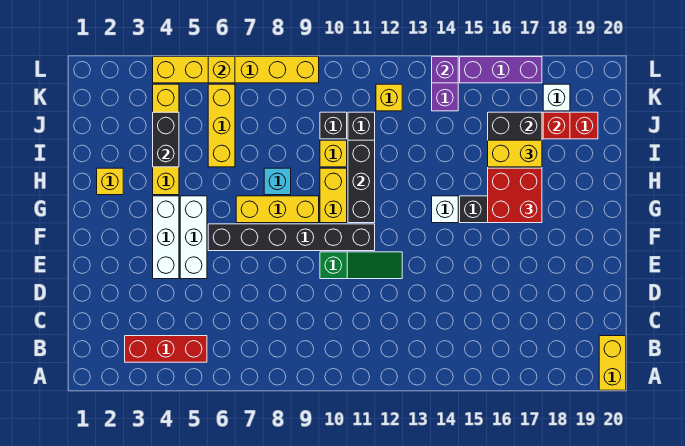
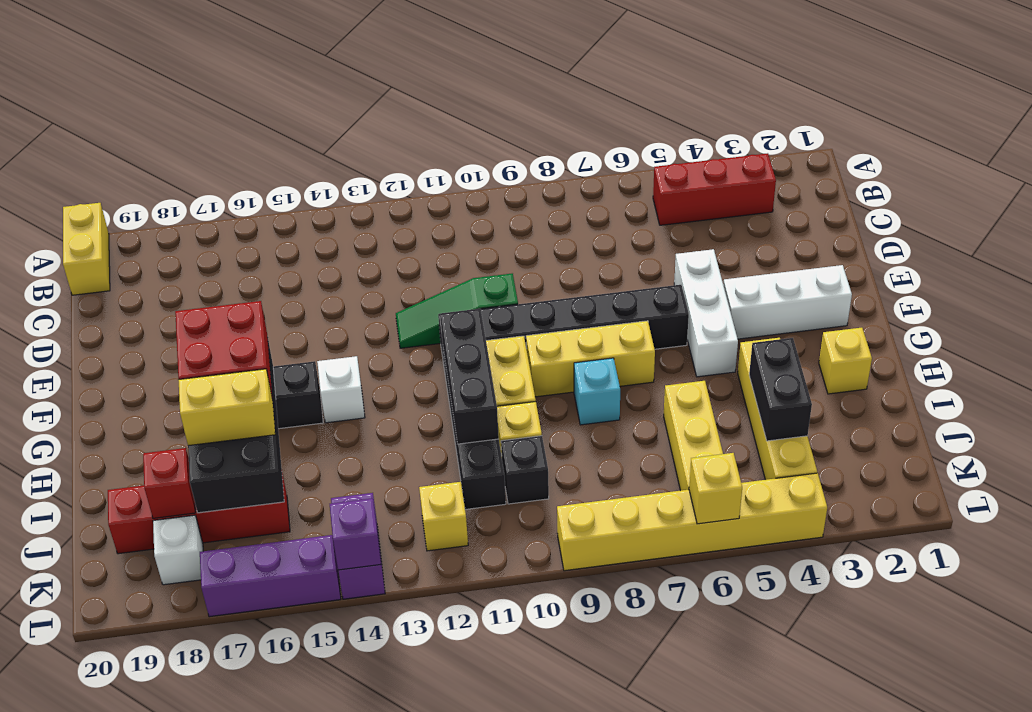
white 1x3 brick [153,196,179,279] -> white 1x3 brick turned to [723,265,852,339]

